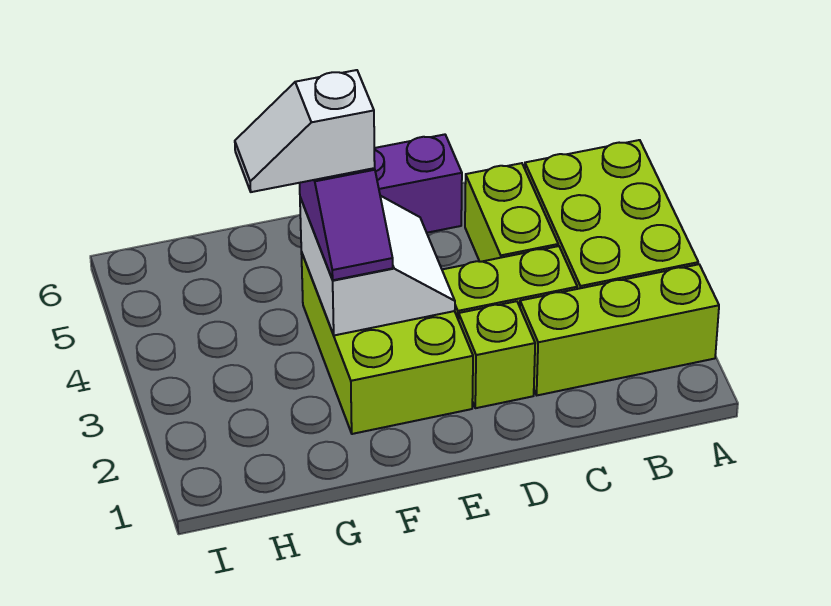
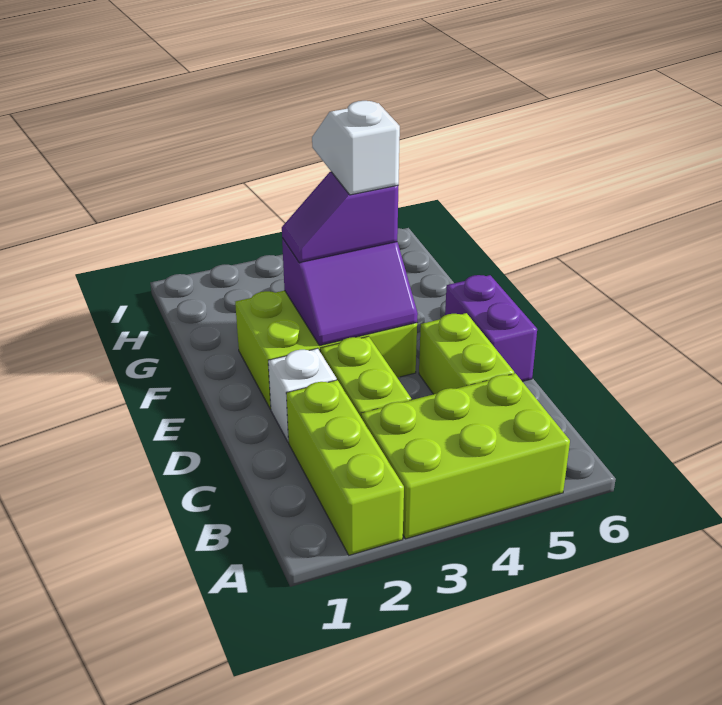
lime 1x2 brick [465,163,558,262] -> lime 1x2 brick turned to [419,313,514,394]
lime 1x1 brick [459,301,535,408] -> white 1x1 brick [268,348,337,442]
white 2x2 slope [300,196,455,335] -> purple 2x2 slope [282,238,418,346]

